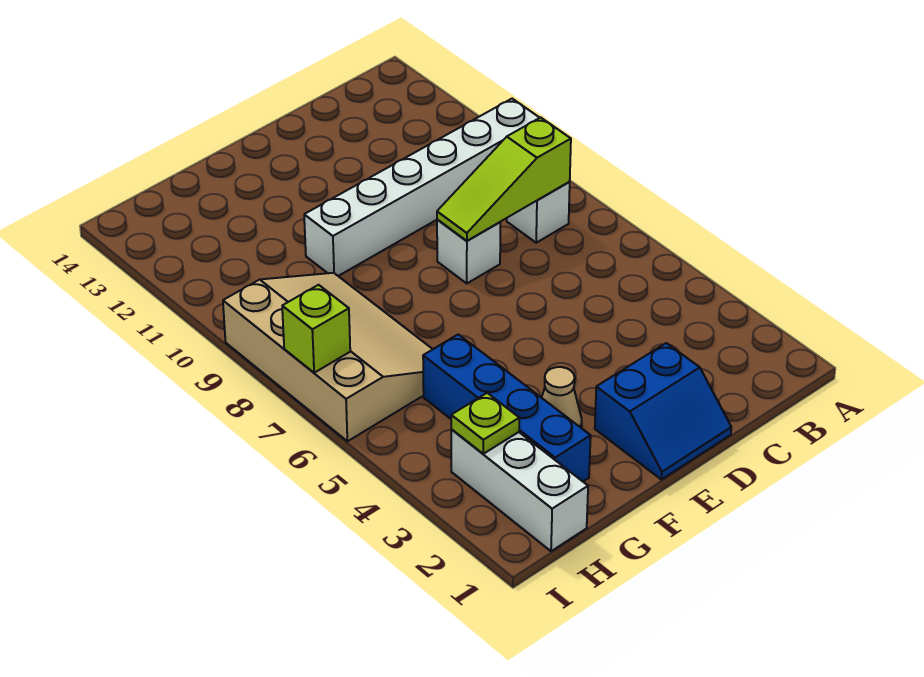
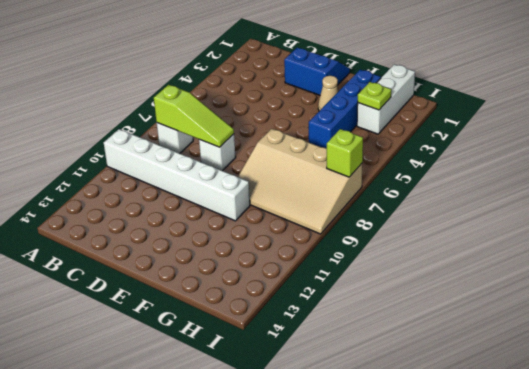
tan 3x4 slope [223,273,433,441] -> tan 3x4 slope turned to [238,129,362,234]

